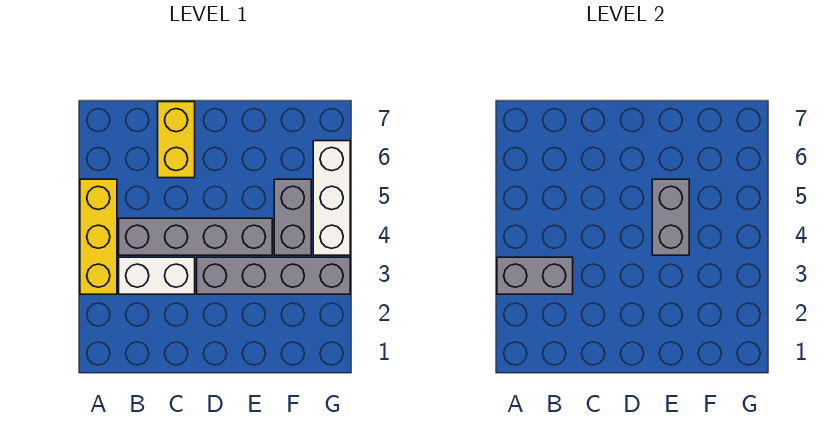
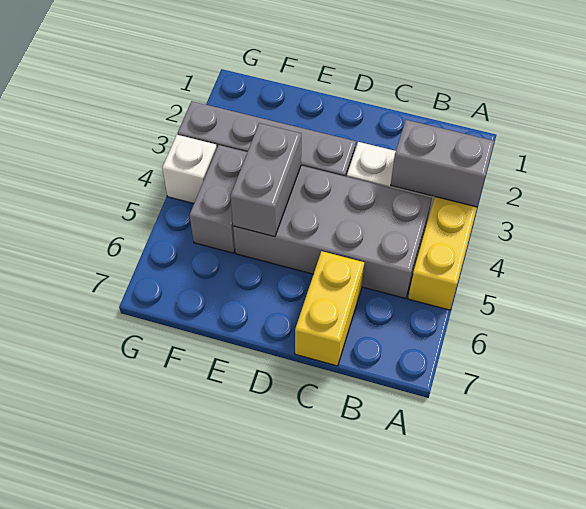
grey 1x4 brick [119,218,272,255] -> grey 2x4 brick [233,166,432,298]
white 1x3 brick [313,141,350,255] -> white 1x1 brick [162,135,217,203]

